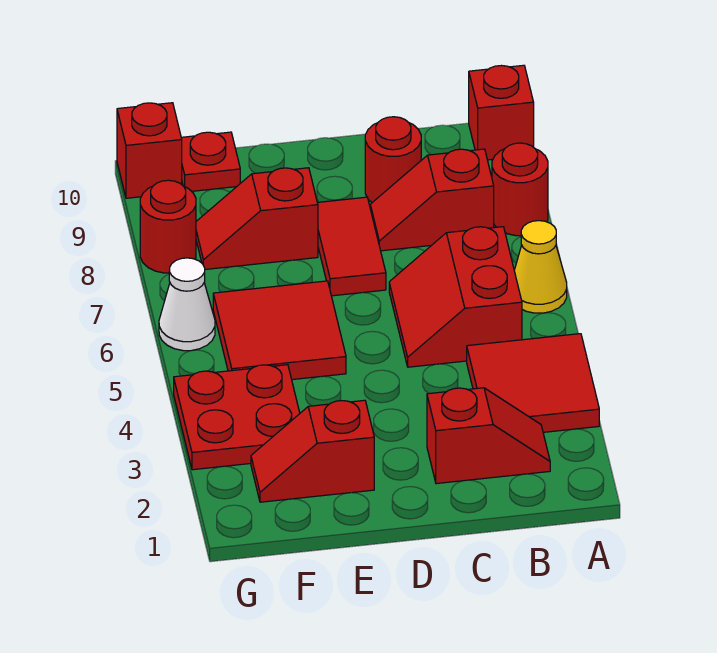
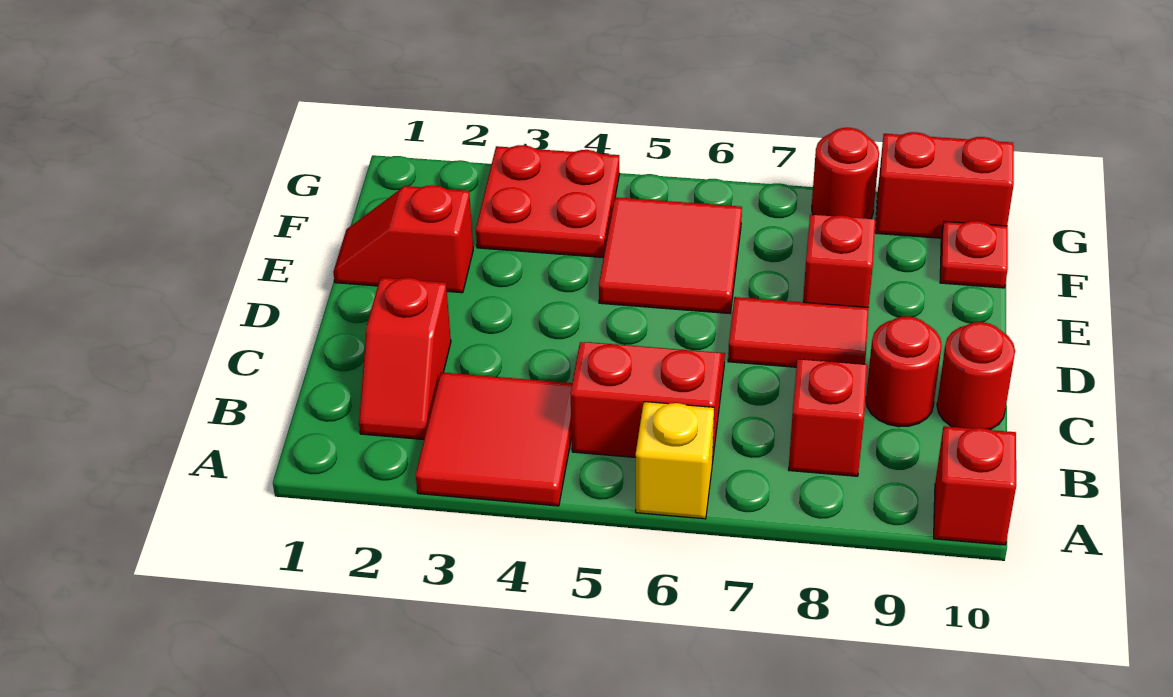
yellow 1x1 cone [514,221,567,313] -> yellow 1x1 brick [636,402,714,519]
red 1x1 round brick [492,143,548,236] -> red 1x1 round brick moved to [937,322,1015,430]
red 1x2 slope [251,400,374,502] -> red 1x2 slope turned to [333,185,473,293]
white 1x1 cone [159,258,215,351] -> none
red 1x1 brick [117,103,182,198] -> red 1x2 brick [875,132,1014,238]

